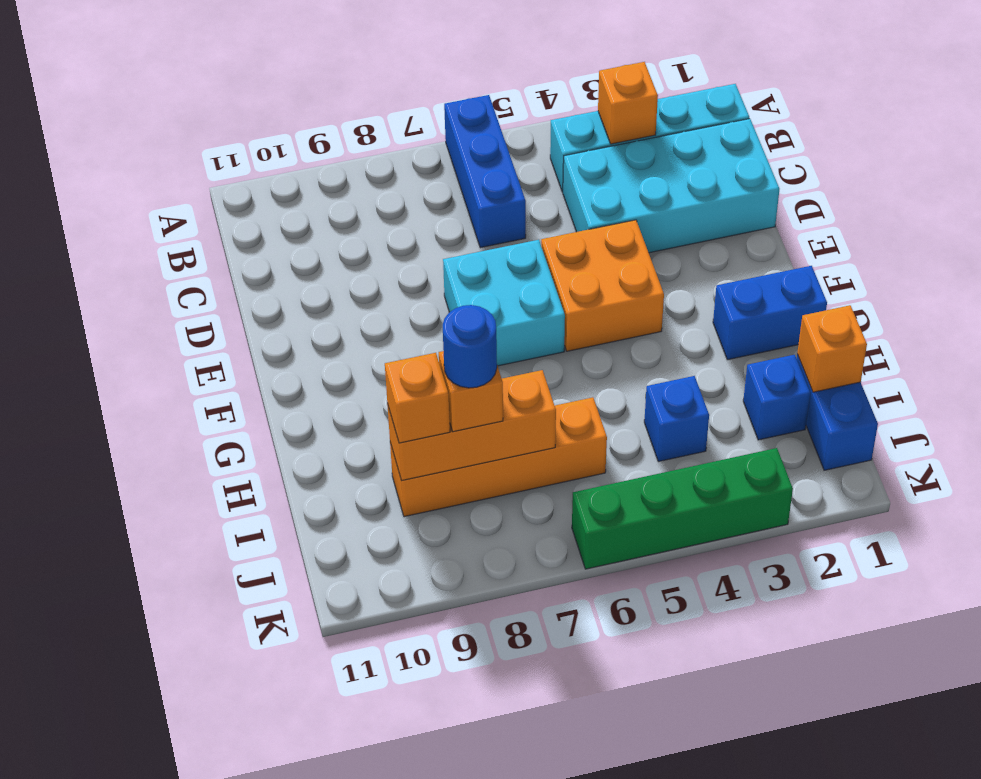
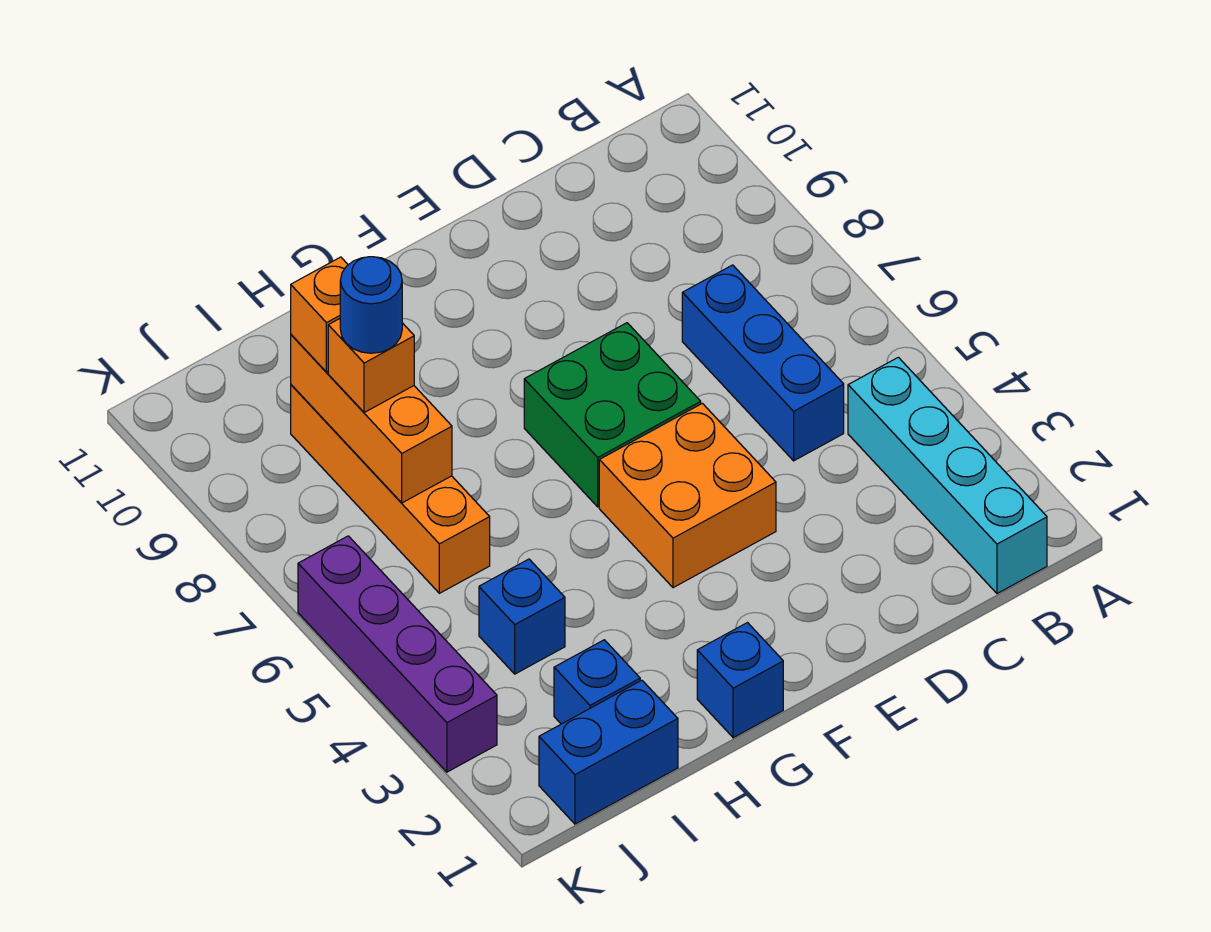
blue 1x3 brick [444,95,526,248] -> blue 1x3 brick turned to [682,265,844,461]
orange 1x1 brick [598,62,658,144] -> none
cyan 2x4 brick [563,119,779,253] -> none
cyan 2x2 brick [443,240,565,366] -> green 2x2 brick [524,323,701,507]
blue 1x2 brick [713,266,827,360] -> blue 1x1 brick [697,623,783,738]
orange 1x1 brick [797,305,867,392] -> none
green 1x4 brick [572,448,793,569] -> purple 1x4 brick [298,536,497,772]

